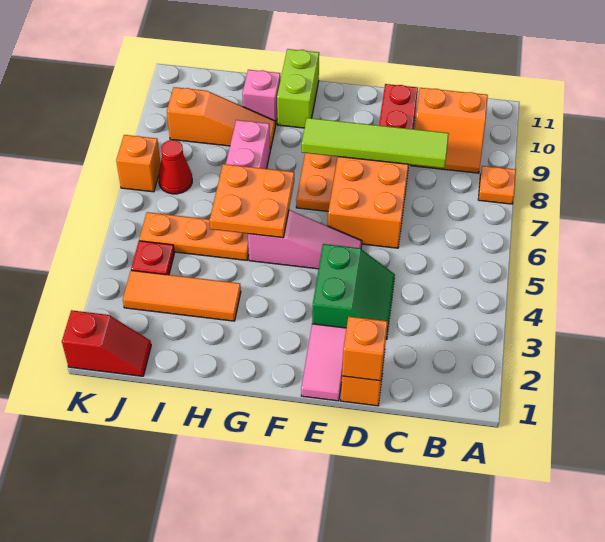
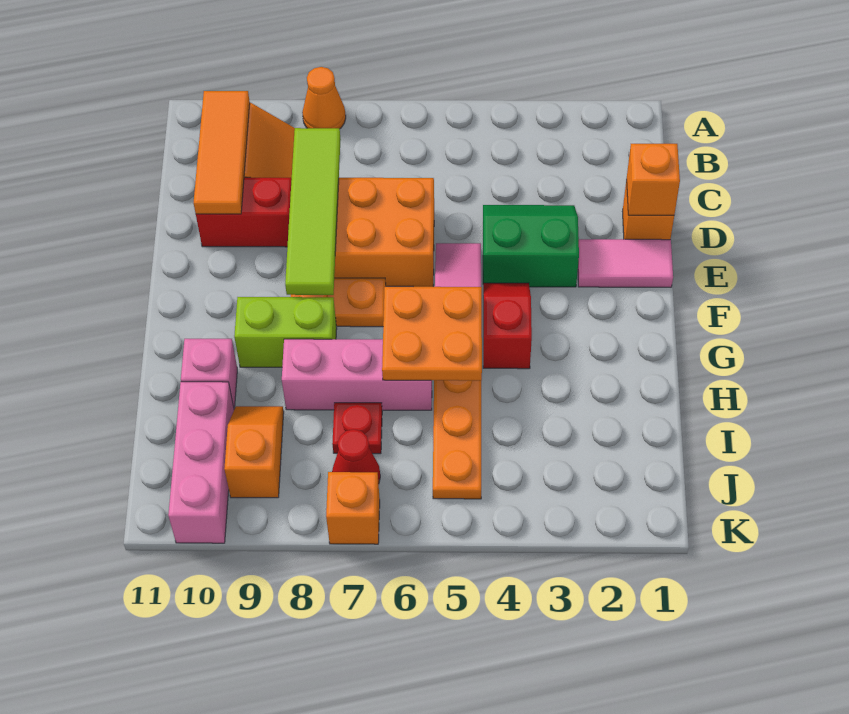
orange 1x1 plate [478,166,516,204] -> orange 1x1 cone [302,67,346,129]
lime 1x2 brick [277,49,319,128] -> lime 1x2 brick moved to [234,297,337,367]
orange 1x3 tile [123,270,241,321] -> orange 1x3 tile moved to [194,91,250,214]
orange 1x3 slope [167,87,276,150] -> orange 1x2 slope [224,406,284,498]
none -> pink 1x3 brick [168,382,234,543]
red 1x2 slope [62,310,151,376] -> red 1x2 slope moved to [483,283,532,369]
red 1x1 plate [131,241,174,275] -> red 1x1 plate moved to [332,403,382,454]

